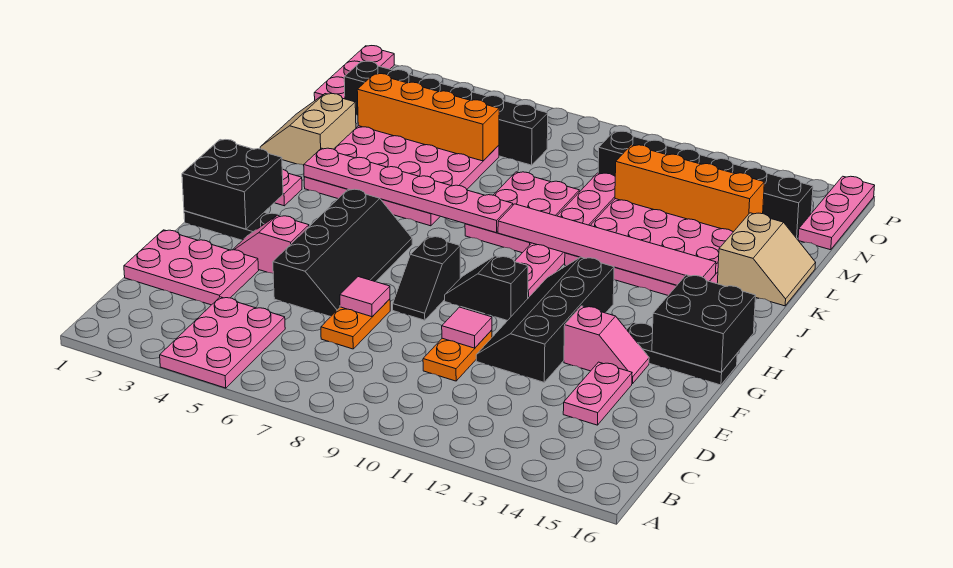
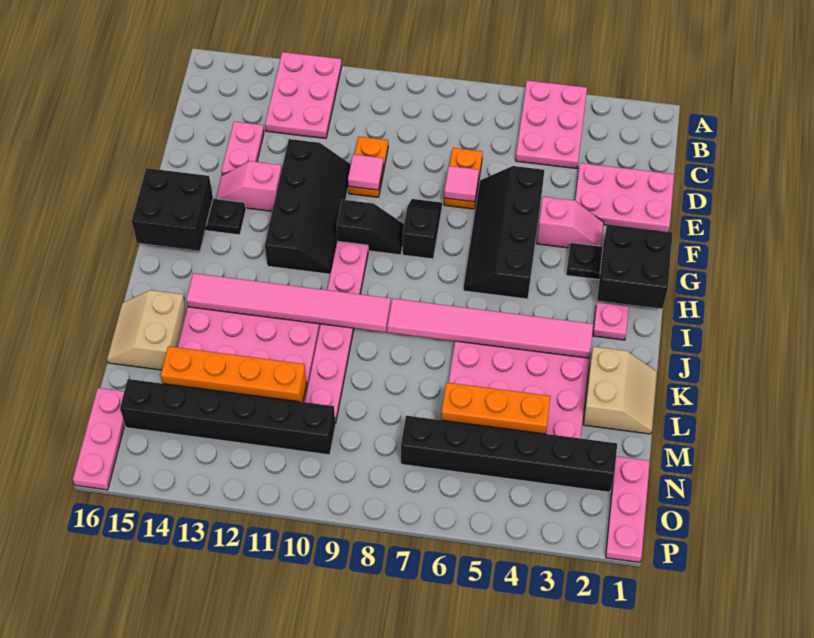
pink 1x6 plate [304,148,513,233] -> pink 1x6 tile [387,298,593,358]
pink 2x3 plate [465,172,579,253] -> pink 2x3 plate moved to [265,52,342,139]
orange 1x4 brick [357,74,499,161] -> orange 1x3 brick [441,383,551,434]

